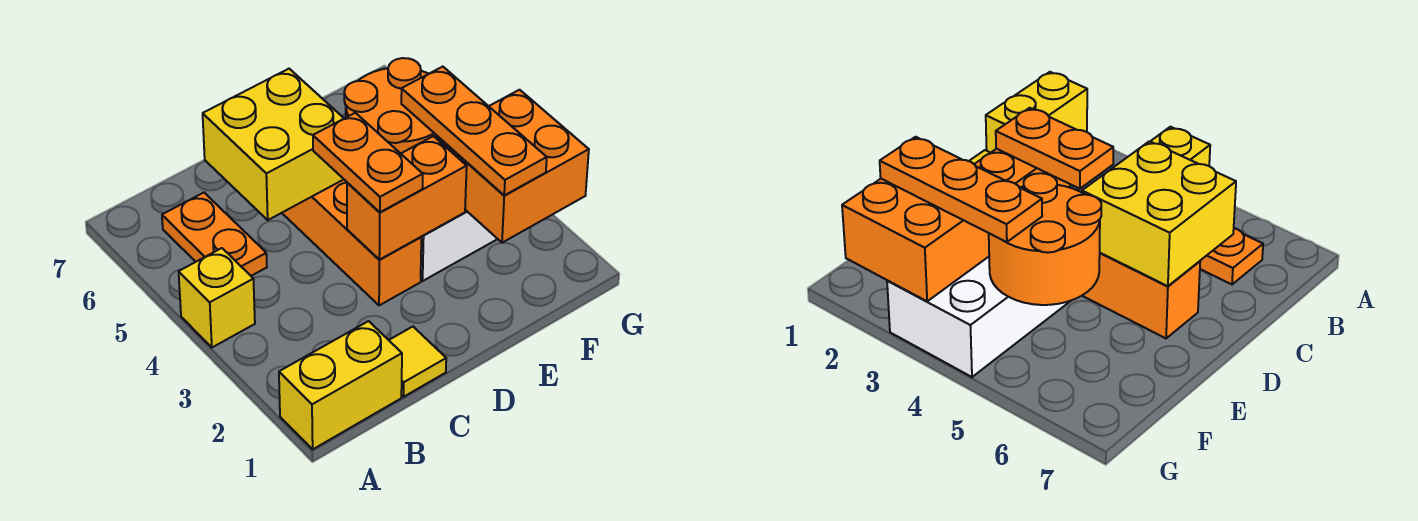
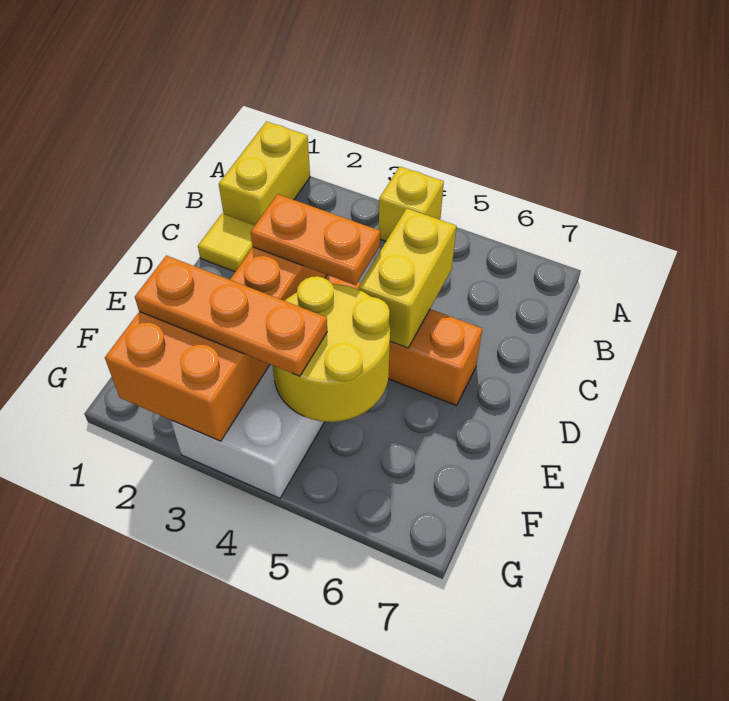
orange 1x2 plate [162,193,267,276] -> none
yellow 2x2 brick [203,69,344,220] -> yellow 1x2 brick [358,208,457,348]
orange 2x2 round brick [344,58,436,153] -> yellow 2x2 round brick [272,276,390,422]

